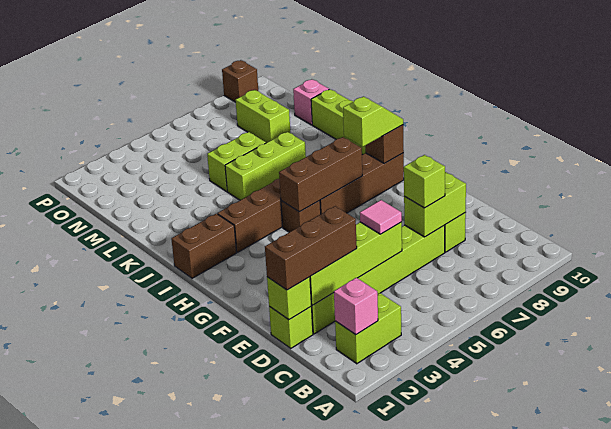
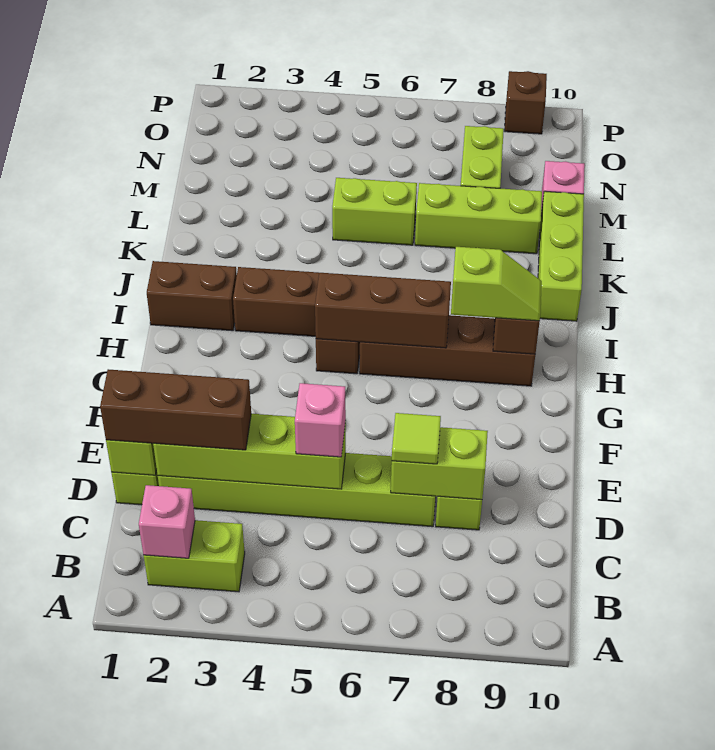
pink 1x1 tile [360,200,402,234] -> pink 1x1 brick [295,383,346,457]
lime 1x1 brick [404,155,445,208] -> lime 1x1 tile [392,413,441,464]
lime 1x3 brick [225,132,306,200] -> lime 1x3 brick moved to [415,183,542,254]

